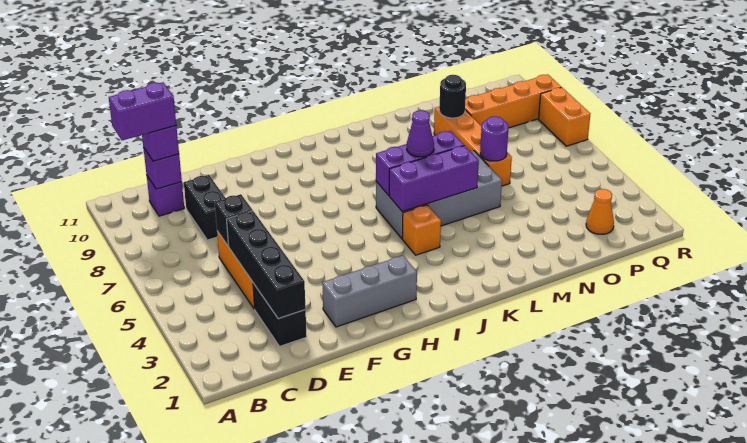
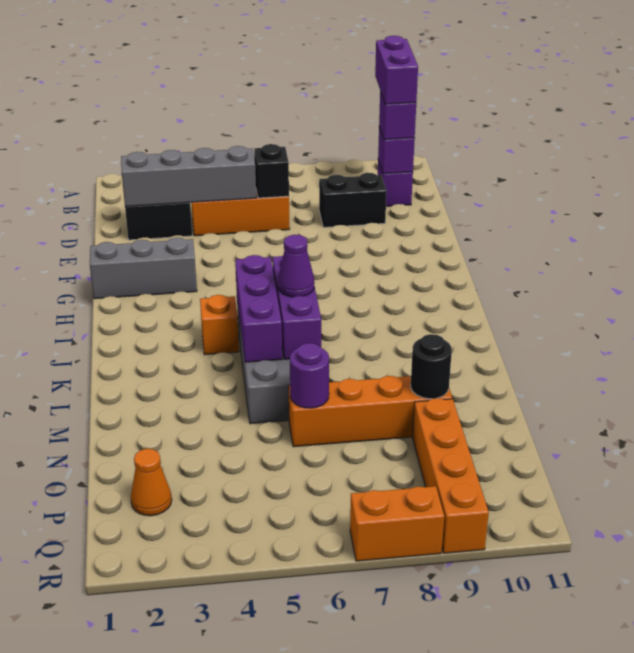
black 1x4 brick [227,211,306,319] -> grey 1x4 brick [121,146,256,206]
grey 1x3 brick [322,255,417,327] -> grey 1x3 brick turned to [90,237,197,299]

